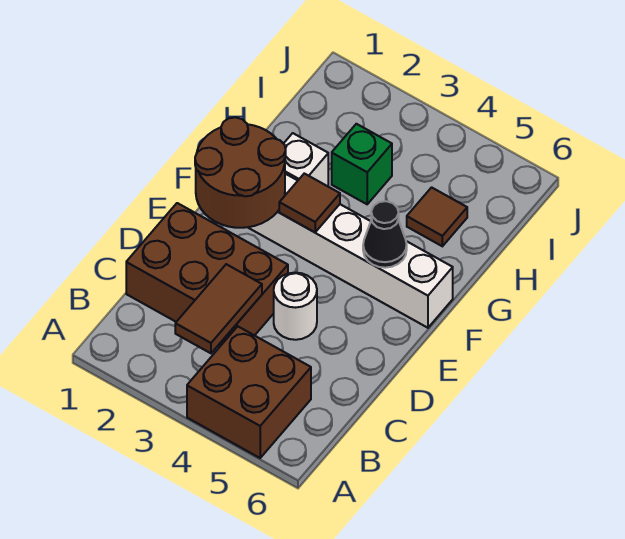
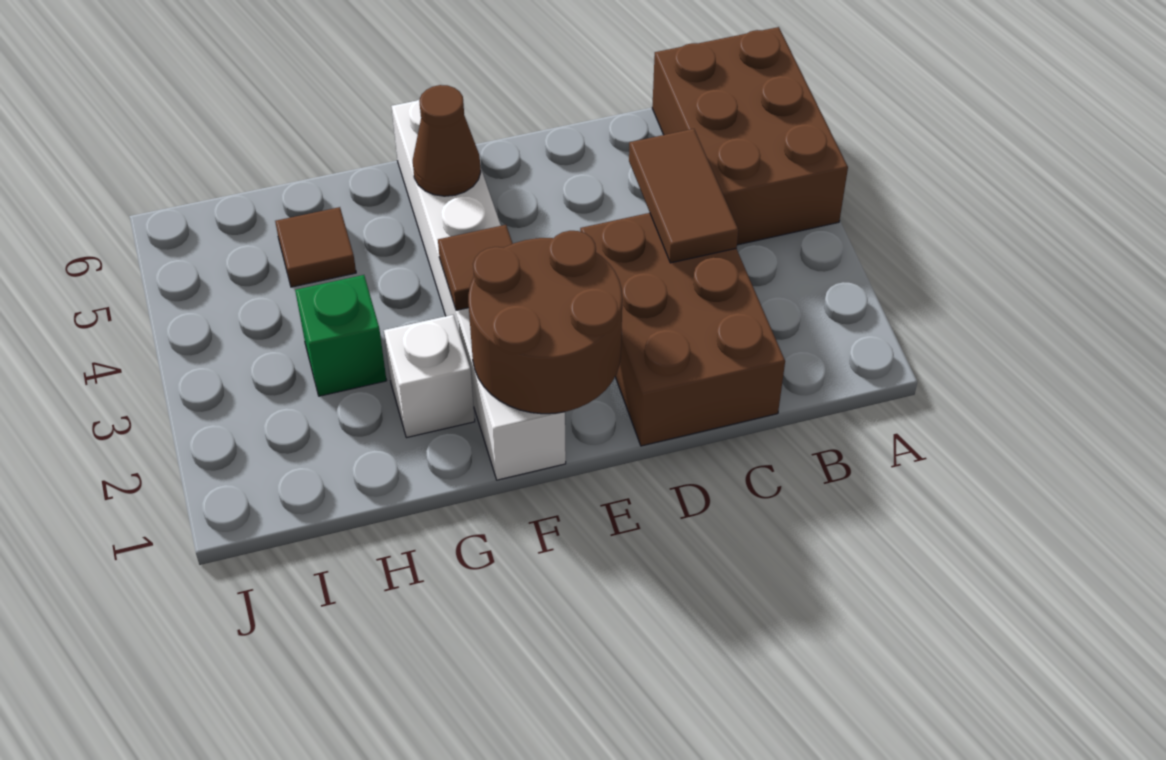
brown 2x2 brick [187,326,311,458] -> brown 2x3 brick [652,27,848,245]
brown 1x2 tile [175,264,262,353] -> brown 1x2 tile turned to [629,129,738,263]
white 1x1 round brick [274,273,317,340] -> none
black 1x1 cone [363,201,407,268] -> brown 1x1 cone [413,85,481,196]

